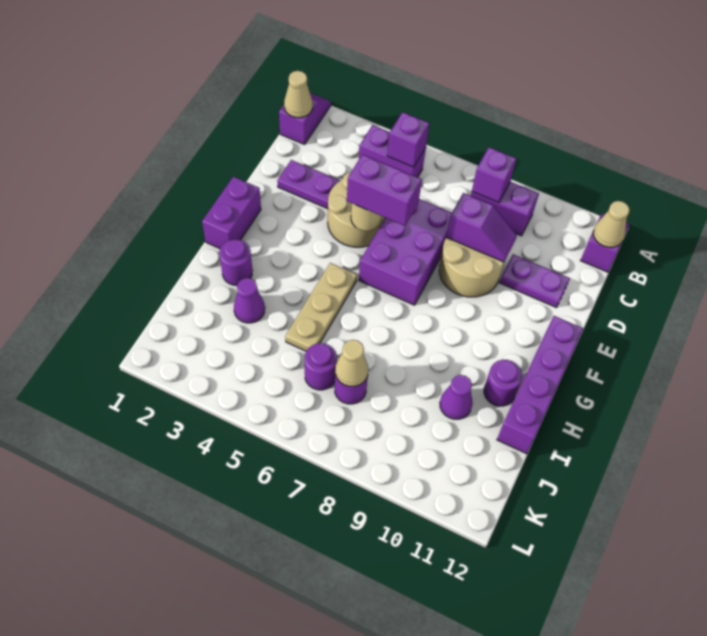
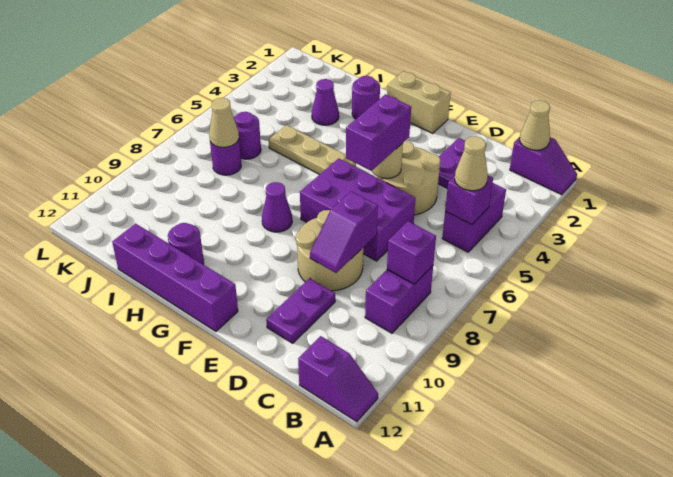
tan 1x1 cone [593,201,630,247] -> tan 1x1 cone moved to [455,136,488,191]
purple 1x2 brick [202,177,261,248] -> tan 1x2 brick [387,71,451,133]
purple 1x1 cone [440,375,472,419] -> purple 1x1 cone moved to [262,182,292,232]

